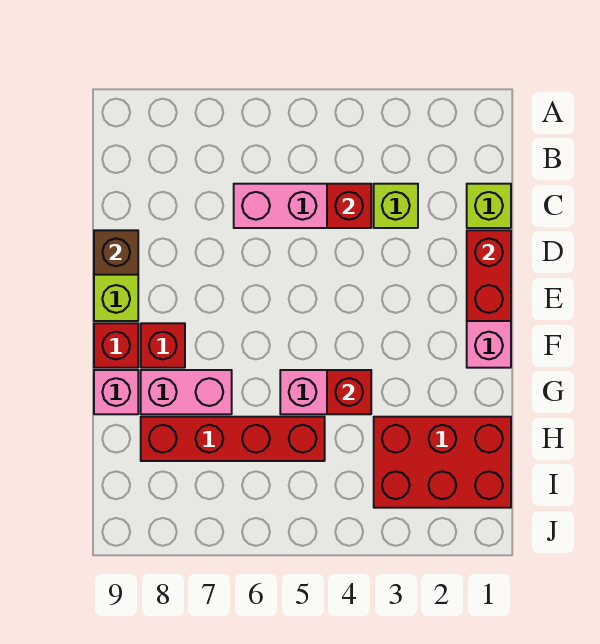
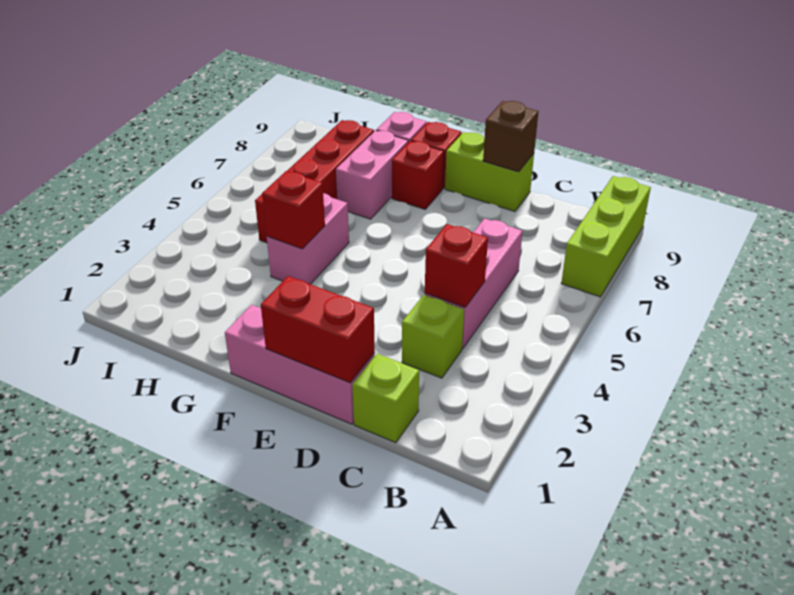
none -> lime 1x3 brick [561,176,651,297]
red 2x3 brick [374,417,511,508] -> none

